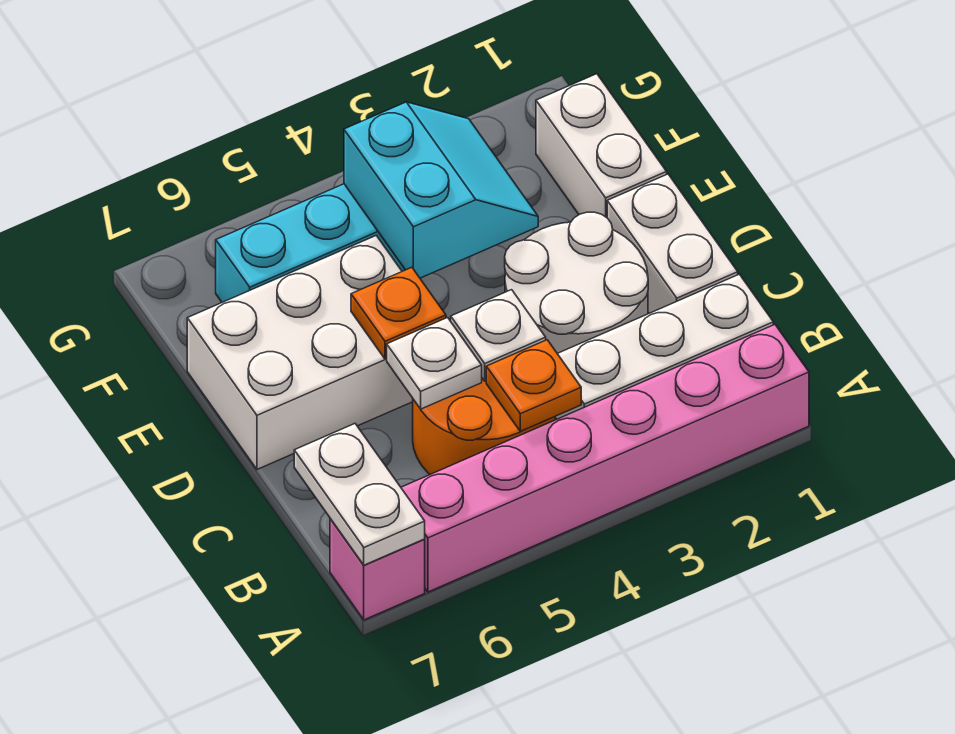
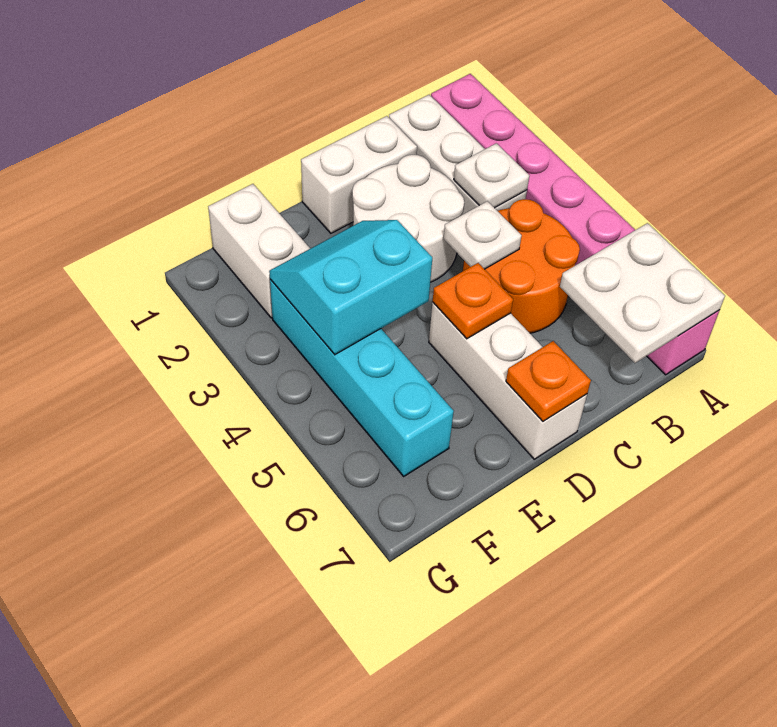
white 1x2 plate [294,424,425,565] -> white 2x2 plate [560,223,725,363]
orange 1x1 plate [486,340,581,431] -> orange 1x1 plate moved to [506,341,591,421]
white 1x1 plate [387,318,482,409] -> white 1x1 plate moved to [454,143,529,208]
white 2x3 brick [187,236,413,469] -> white 1x3 brick [429,303,587,459]
white 1x2 brick [536,74,667,218] -> white 1x2 brick turned to [208,184,310,318]

